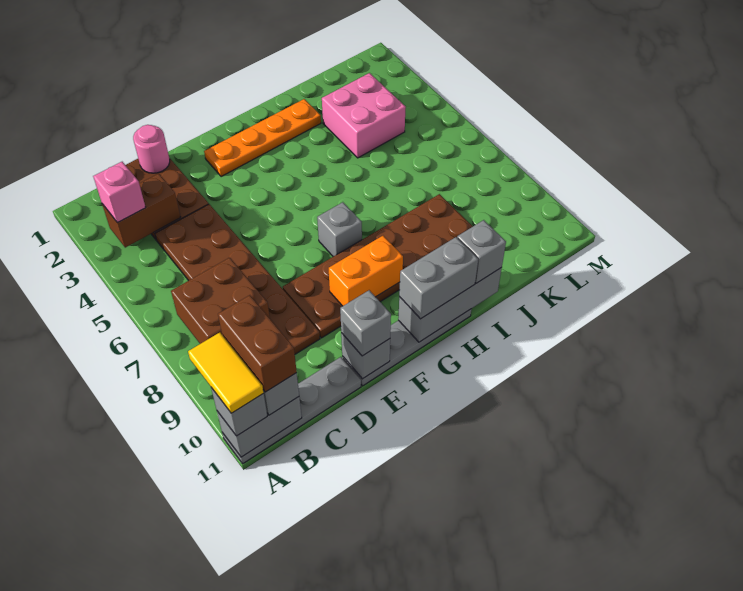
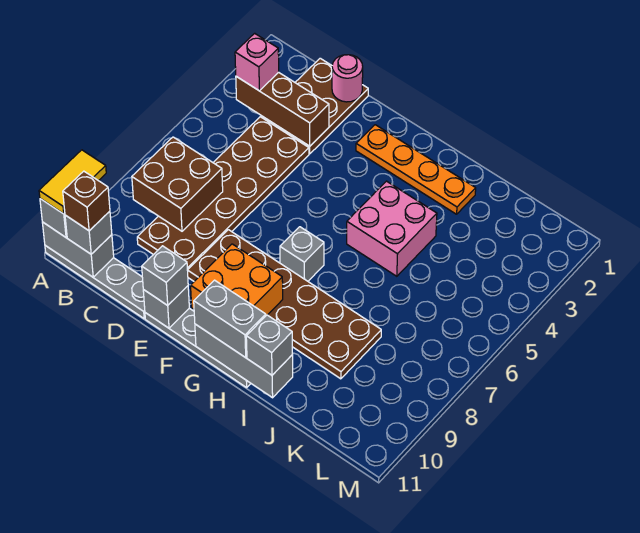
brown 1x2 brick [102,174,181,248] -> brown 1x3 brick [236,72,329,146]
brown 1x2 brick [218,295,297,392] -> brown 1x1 brick [63,171,110,231]
orange 1x2 brick [329,236,403,306] -> orange 2x2 brick [191,244,283,315]
pink 2x2 brick [322,73,406,158] -> pink 2x2 brick moved to [347,181,437,276]

